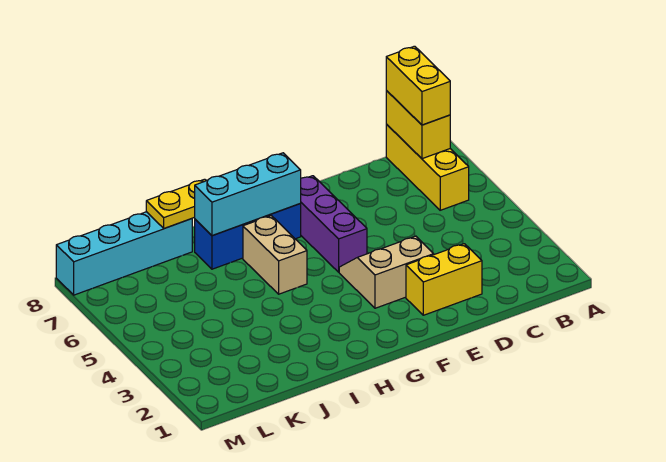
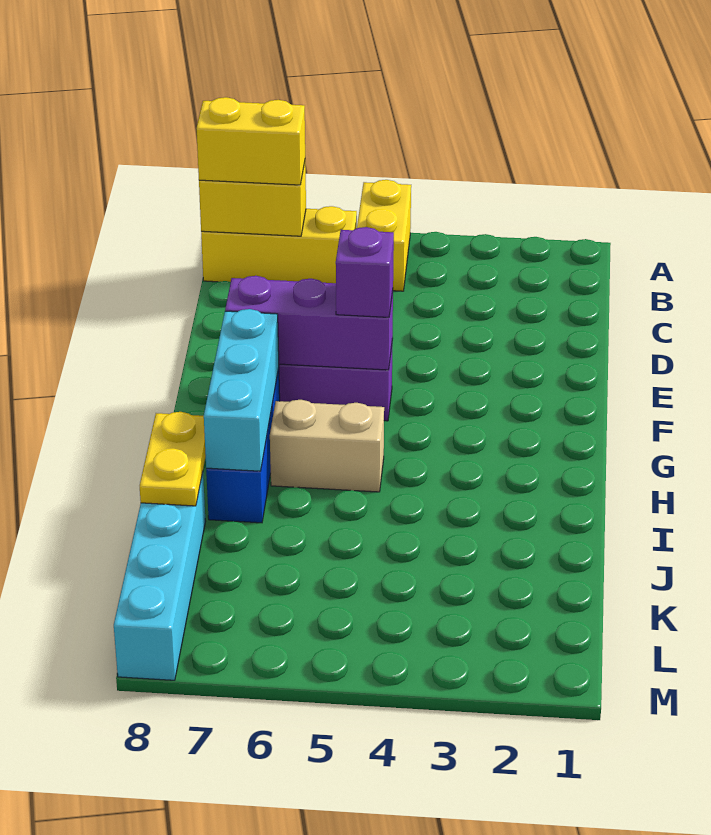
yellow 1x2 brick [406,244,482,315] -> yellow 1x2 brick moved to [357,180,411,291]
tan 2x2 slope [339,236,434,308] -> none
none -> purple 1x3 brick [225,276,393,370]
none -> purple 1x1 brick [336,227,394,317]

